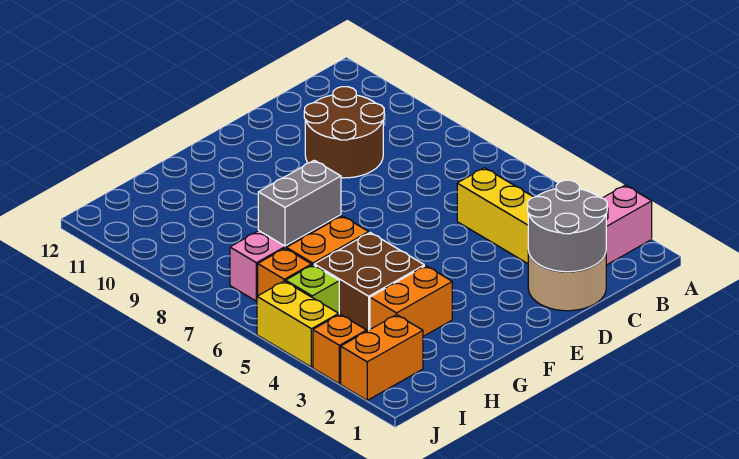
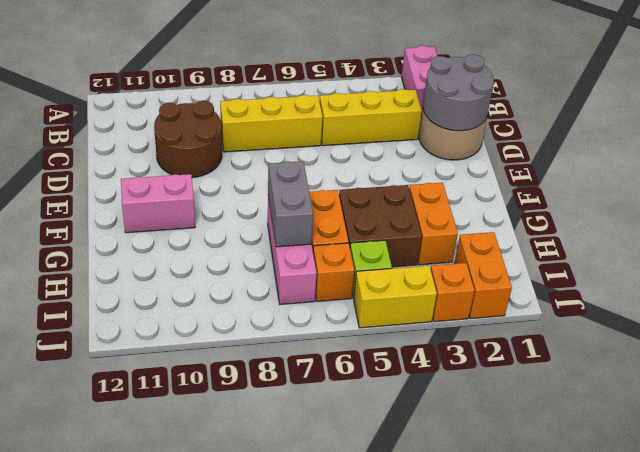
none -> yellow 1x3 brick [220,95,323,152]
none -> pink 1x2 brick [121,174,195,233]

